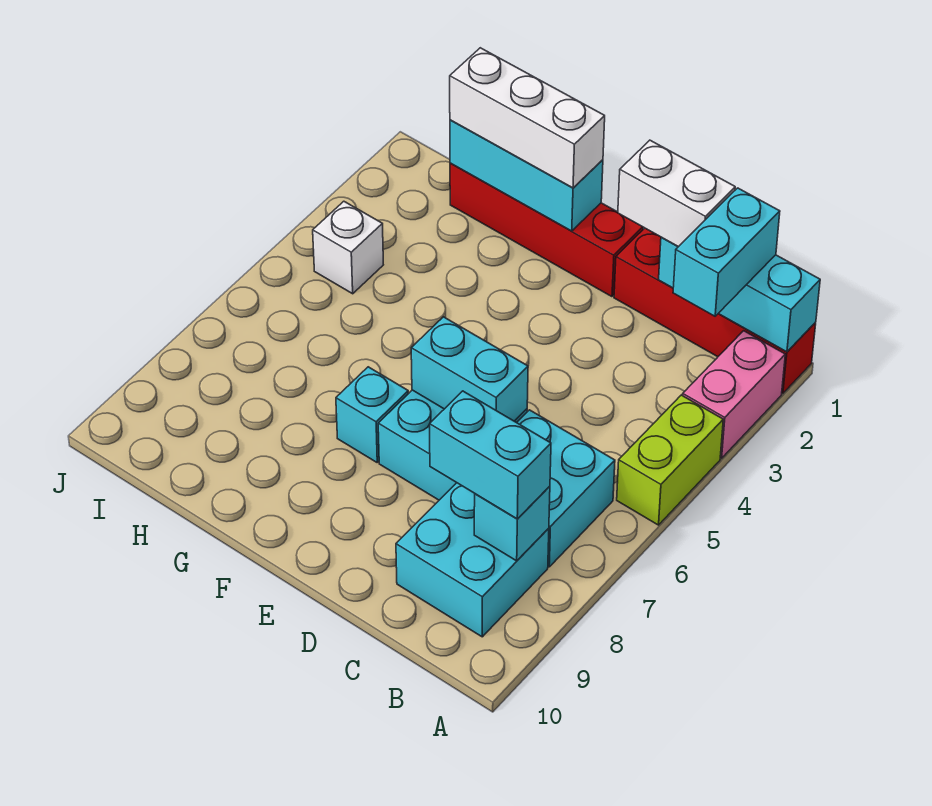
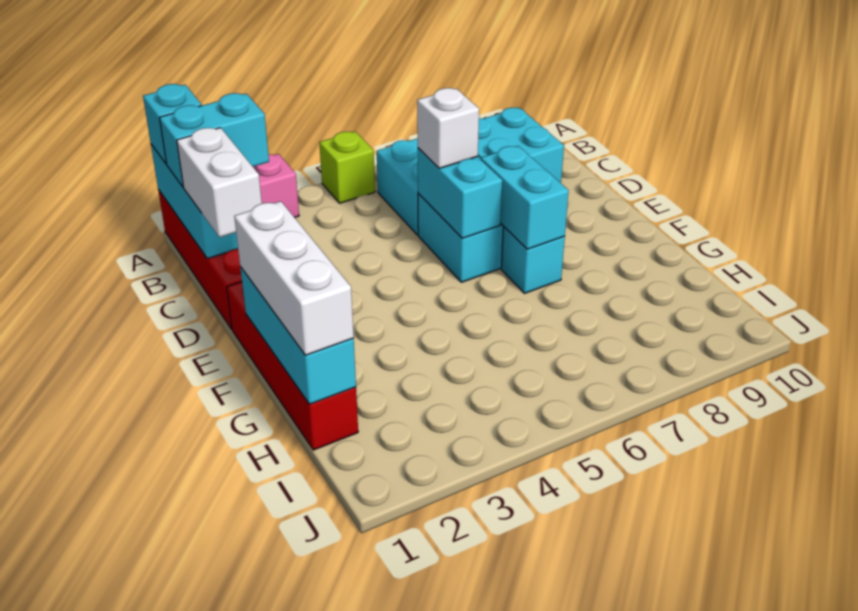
lime 1x2 brick [617,395,723,525] -> lime 1x1 brick [319,131,375,203]
cyan 1x1 brick [474,486,550,561] -> cyan 1x1 brick moved to [143,84,202,164]
cyan 1x2 brick [430,391,551,519] -> cyan 1x2 brick moved to [481,146,569,249]
white 1x1 brick [313,201,383,294] -> white 1x1 brick moved to [417,88,479,168]

